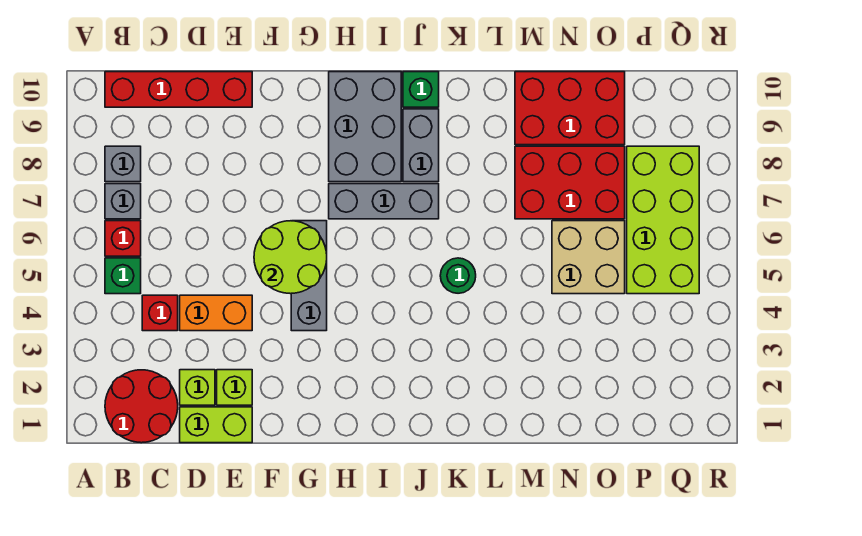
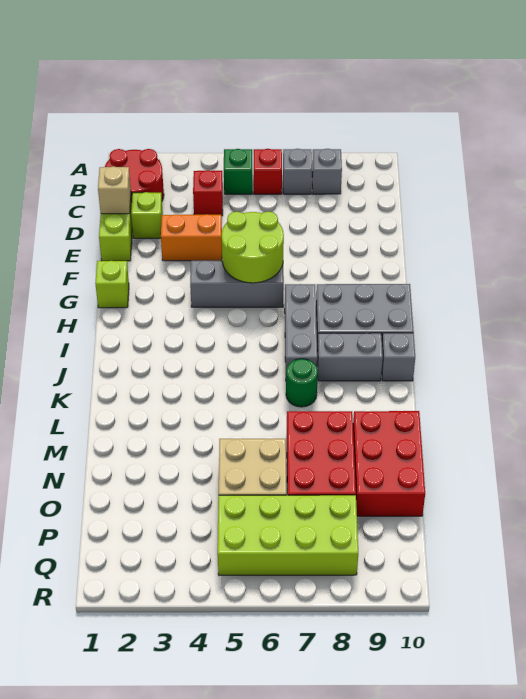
red 1x4 brick [105,72,252,107] -> none
none -> tan 1x1 brick [98,166,131,214]
orange 1x2 brick [180,295,252,331] -> orange 1x2 brick turned to [161,214,222,261]
lime 1x1 brick [217,370,252,405] -> lime 1x1 brick moved to [95,261,129,308]
green 1x1 brick [403,72,439,107] -> grey 1x1 brick [382,333,415,381]
green 1x1 round brick [440,258,476,293] -> green 1x1 round brick moved to [286,359,318,407]

